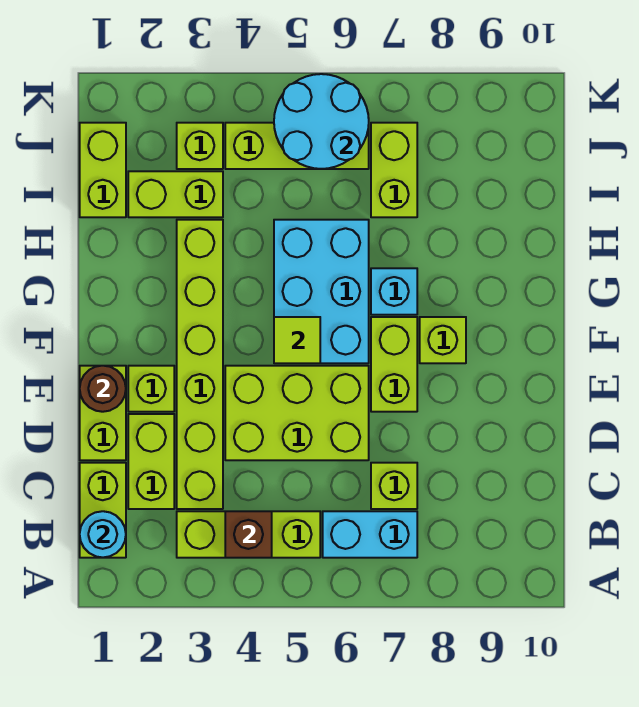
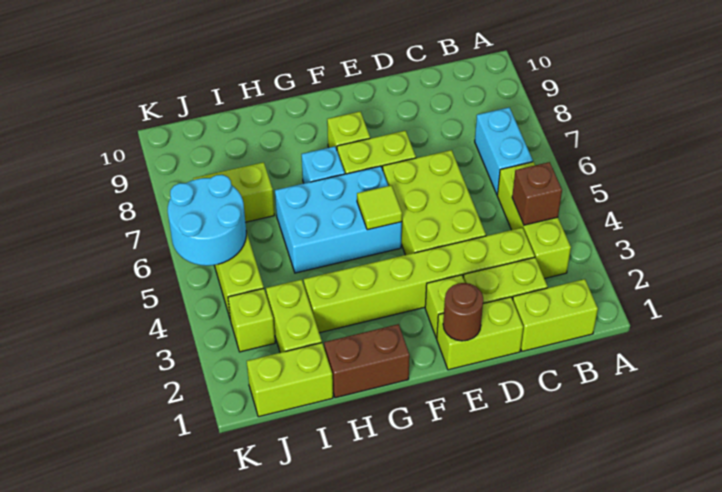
cyan 1x1 round brick [80,511,126,558] -> none
lime 1x1 brick [371,463,417,509] -> none
none -> brown 1x2 brick [324,324,410,398]

